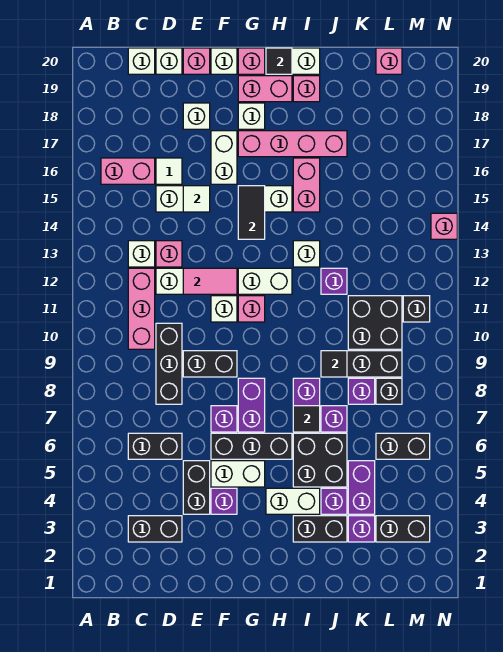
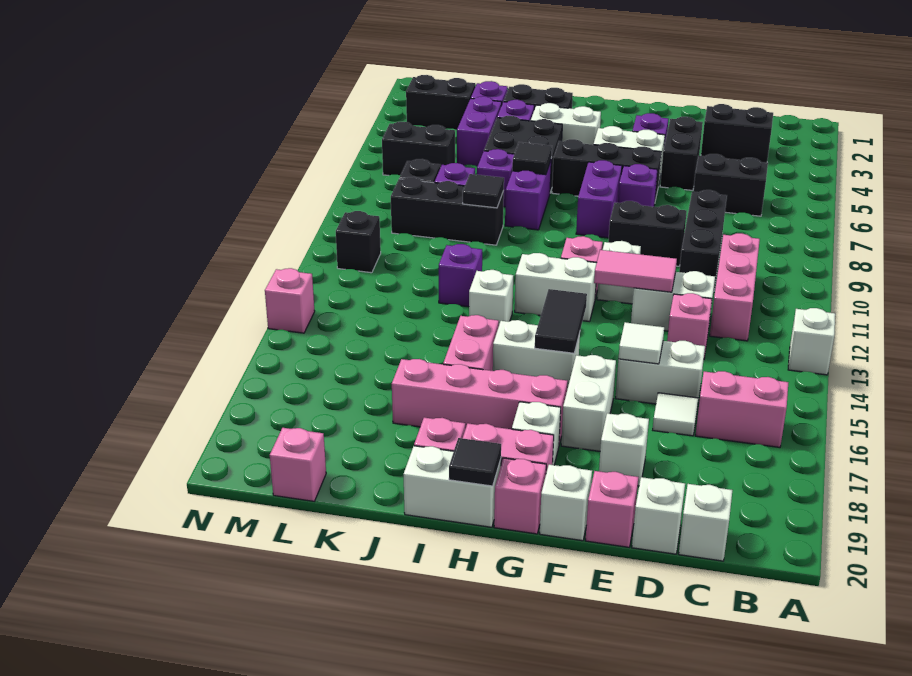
white 1x1 brick [128,241,155,267] -> white 1x1 brick moved to [788,308,835,375]
black 2x2 brick [348,296,402,349] -> none

